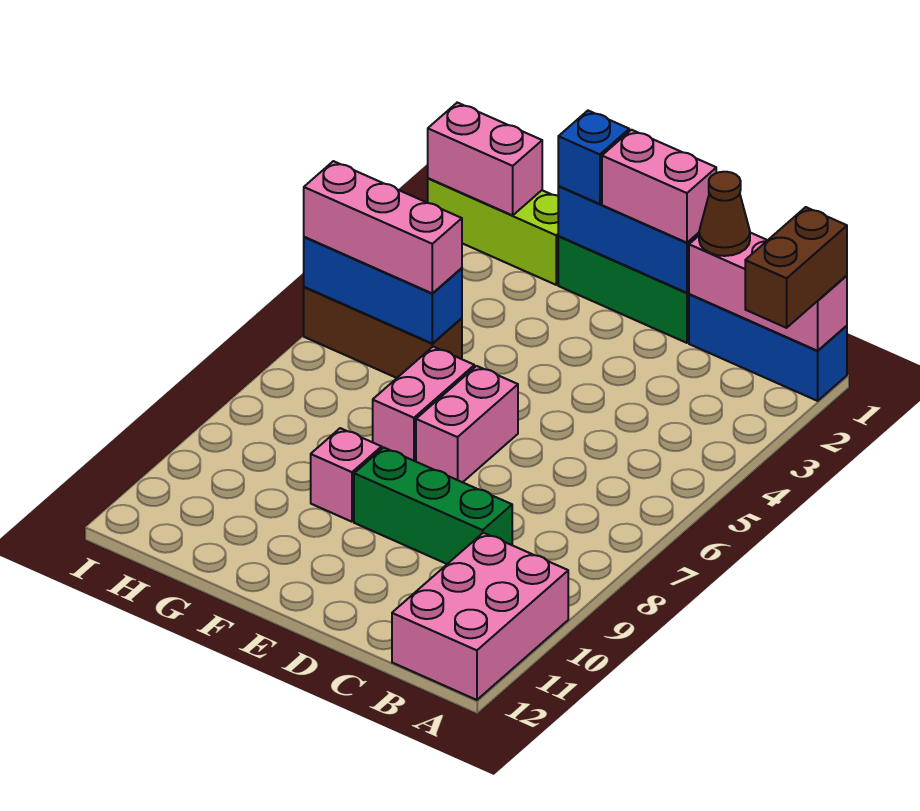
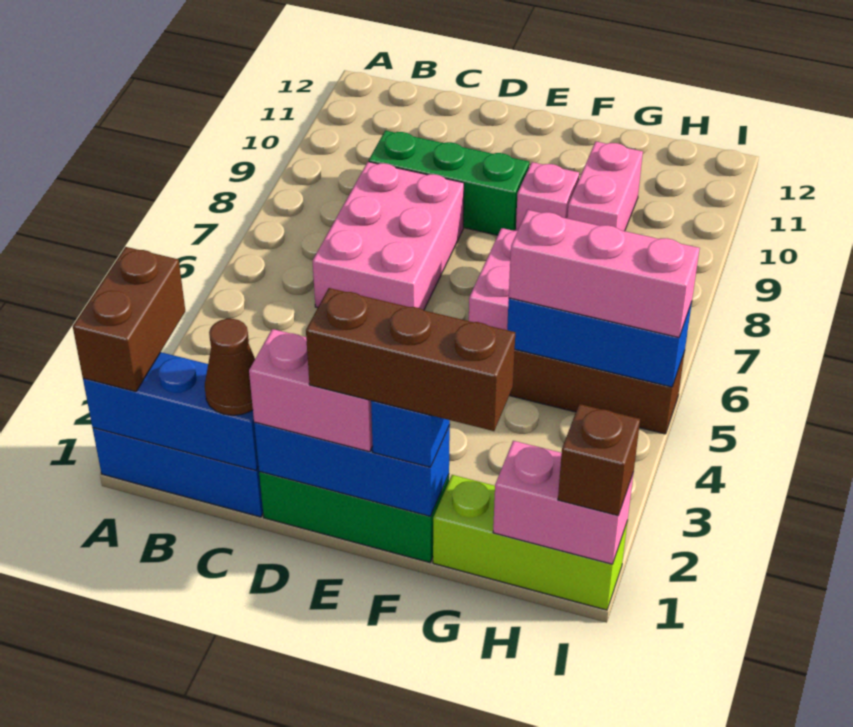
pink 1x3 brick [689,233,847,351] -> blue 1x3 brick [83,352,259,470]
pink 2x3 brick [392,533,568,700] -> pink 2x3 brick moved to [312,162,464,310]
none -> brown 1x3 brick [306,288,515,431]
pink 1x2 brick [416,366,518,482] -> pink 1x2 brick moved to [567,142,643,231]
none -> brown 1x1 brick [558,404,640,515]

